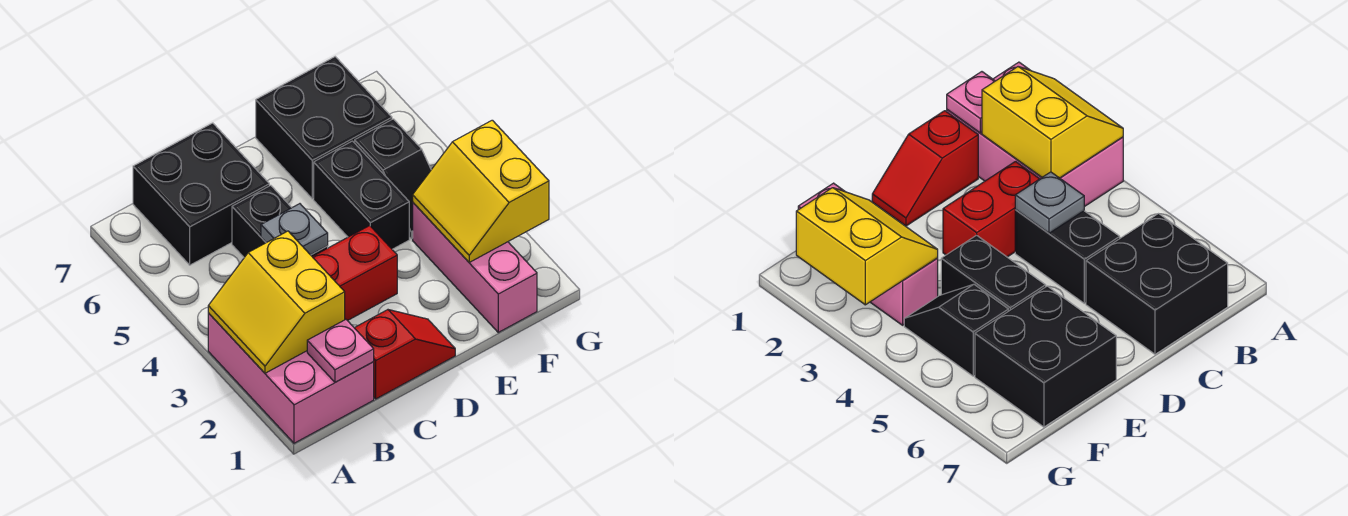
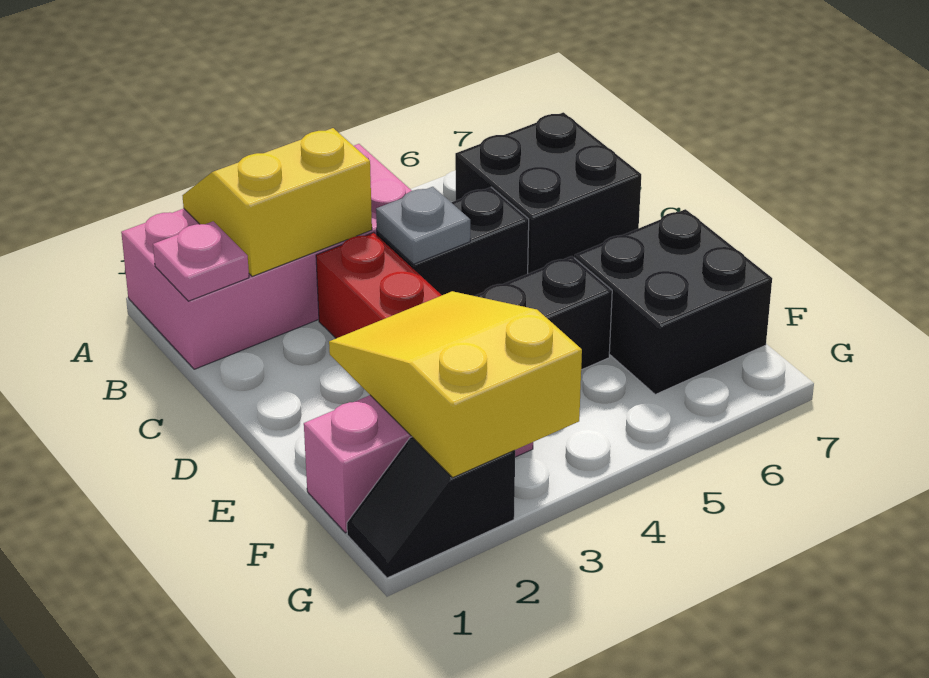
pink 2x3 brick [208,313,374,443] -> pink 2x4 brick [121,144,412,369]
red 1x2 slope [355,310,455,399] -> none
yellow 2x2 slope [413,120,549,262] -> yellow 2x3 slope [329,291,582,477]
black 1x2 slope [355,119,431,239] -> black 1x2 slope moved to [347,437,515,578]

